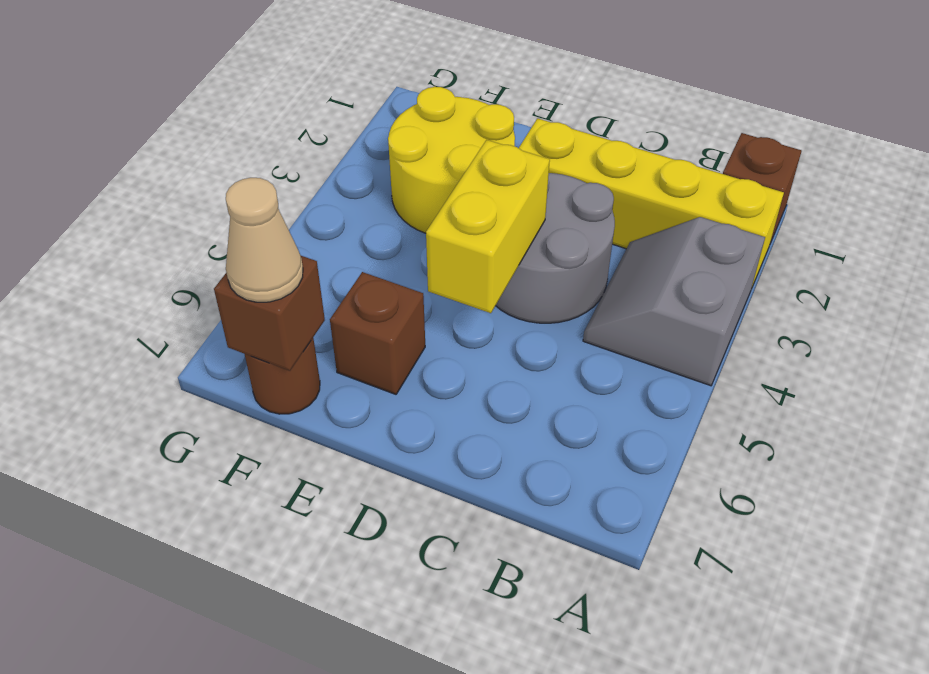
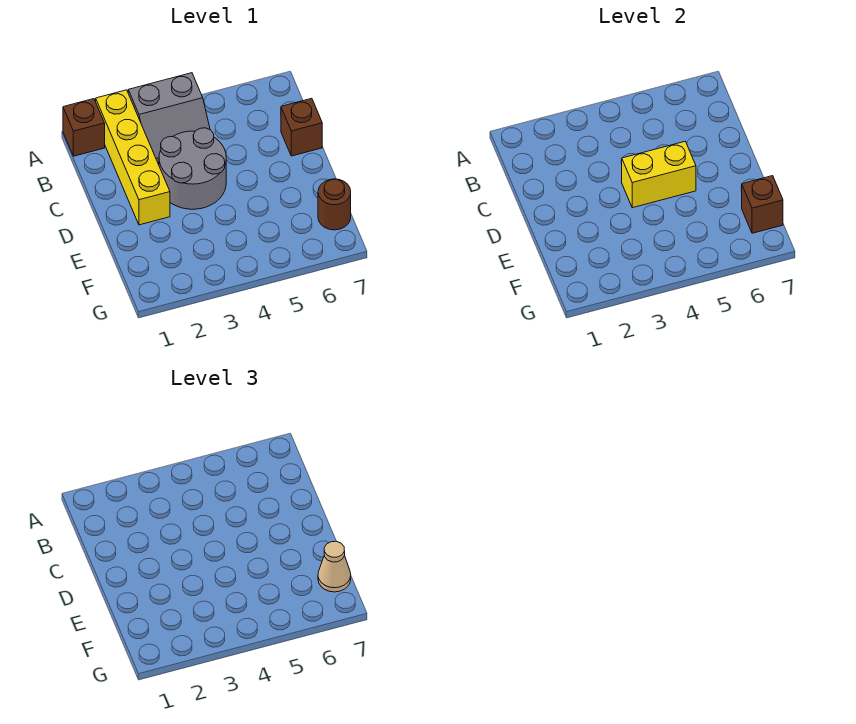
yellow 2x2 round brick [388,87,515,233] -> none
brown 1x1 brick [330,272,425,394] -> brown 1x1 brick moved to [281,98,322,156]

